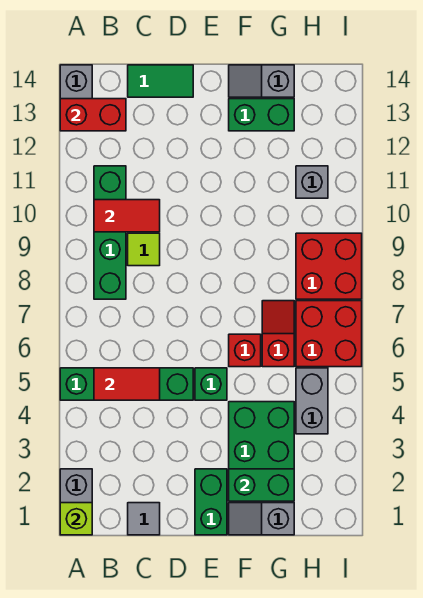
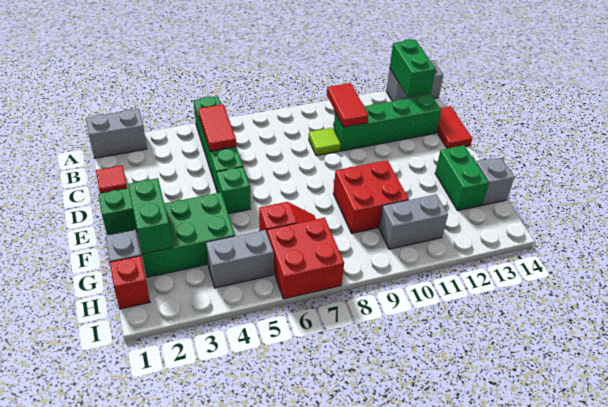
lime 1x1 brick [60,503,92,535] -> none
red 1x2 brick [60,99,126,131] -> green 1x2 brick [390,39,436,97]
green 1x4 brick [94,166,126,299] -> green 1x4 brick moved to [334,95,441,151]
grey 1x1 tile [128,503,160,535] -> red 1x1 tile [96,166,127,193]
green 1x2 tile [128,65,193,97] -> red 1x2 tile [437,106,472,149]
red 1x1 brick [229,334,261,367] -> red 1x1 brick moved to [110,256,150,309]
red 2x2 brick [296,233,362,299] -> red 2x2 brick moved to [333,160,409,233]
grey 1x1 brick [296,166,328,198] -> grey 1x2 brick [379,194,448,249]

